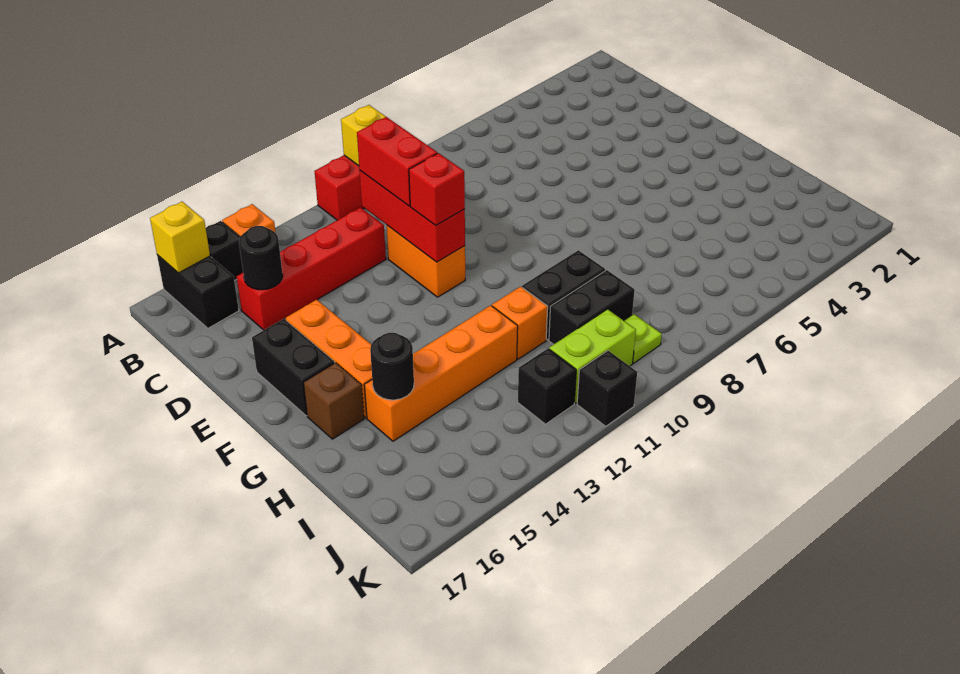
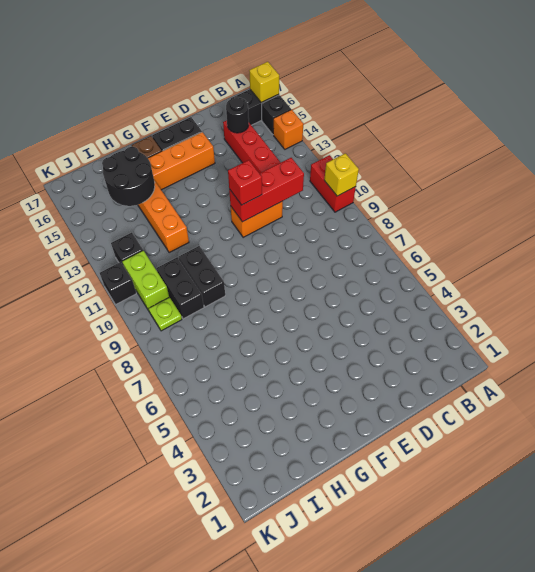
red 1x2 brick [357,117,437,206] -> none
orange 1x1 brick [492,287,548,359] -> none
black 1x1 round brick [370,333,414,400] -> black 2x2 round brick [102,147,155,206]

